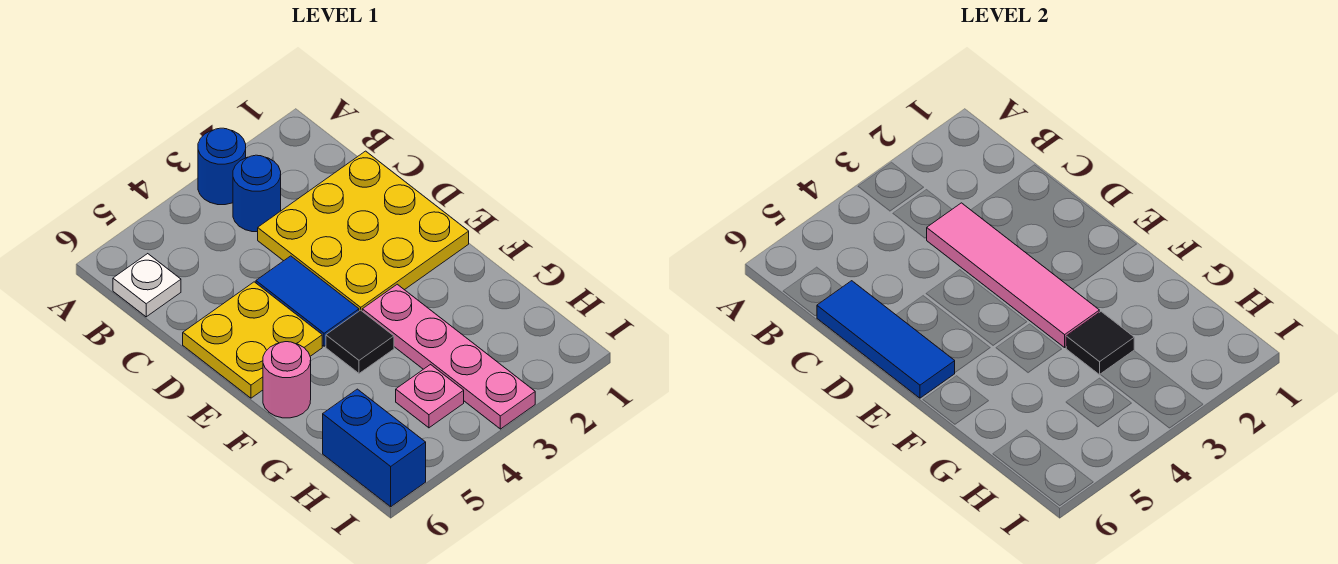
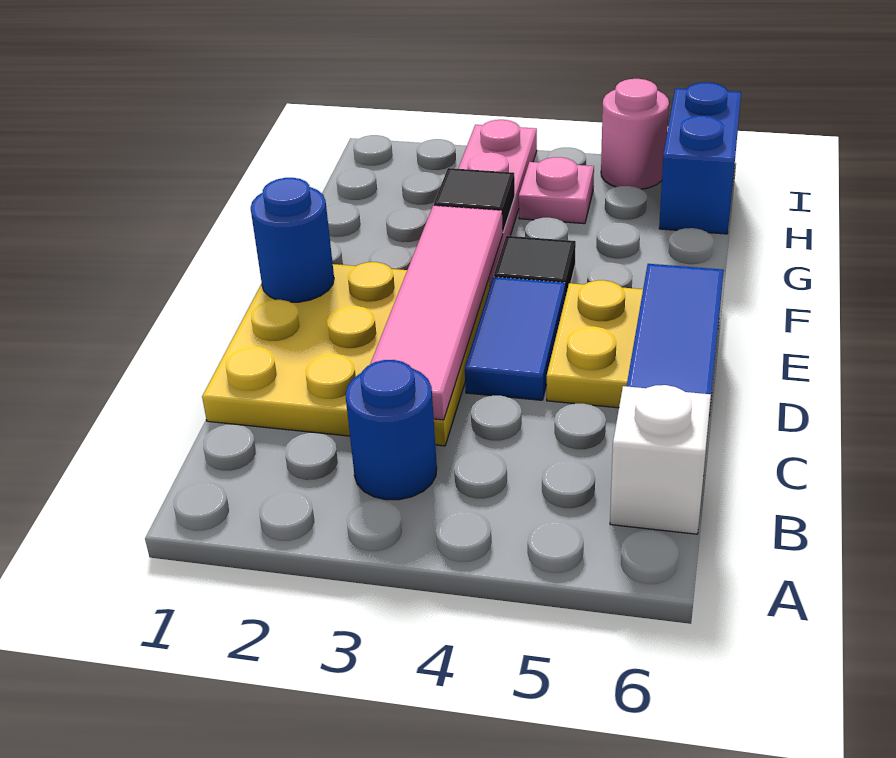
blue 1x1 round brick [198,128,246,205] -> blue 1x1 round brick moved to [251,178,334,302]
white 1x1 plate [113,254,181,317] -> white 1x1 brick [610,385,711,534]
pink 1x1 round brick [263,342,311,418] -> pink 1x1 round brick moved to [601,79,669,189]

